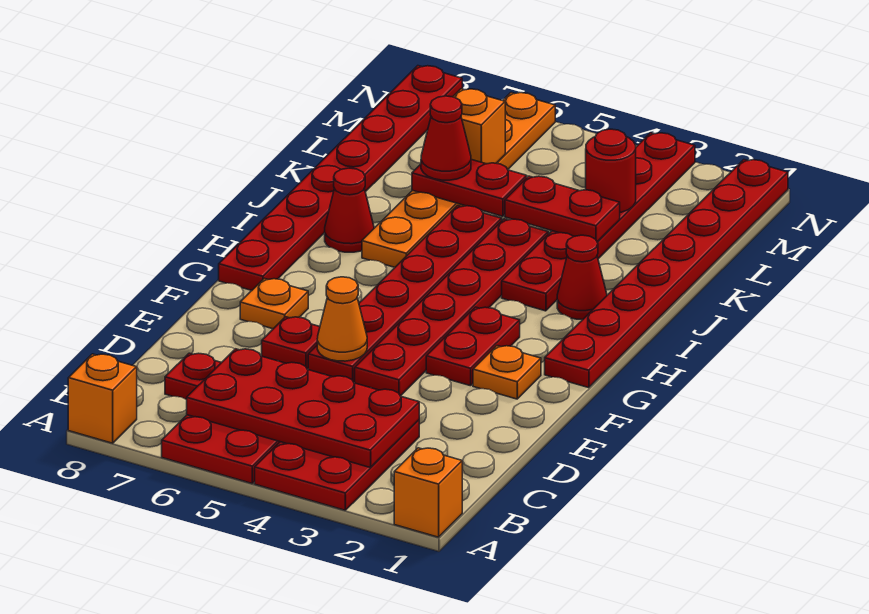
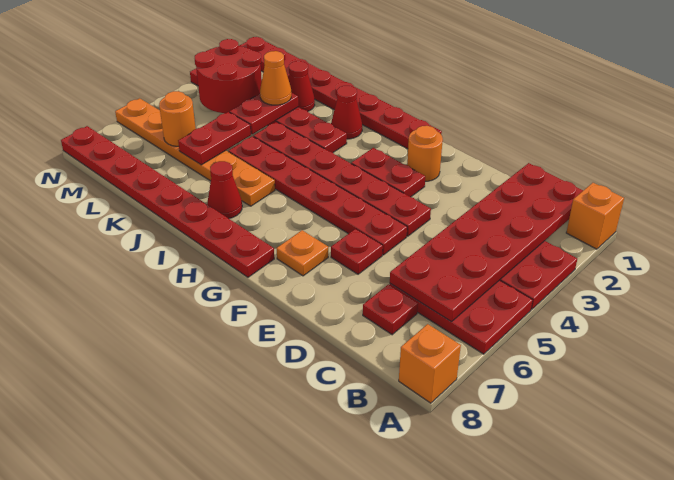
red 2x4 plate [187,349,419,468] -> red 2x6 plate [390,163,583,322]
orange 1x1 cone [317,277,367,361] -> orange 1x1 cone moved to [260,51,291,105]
orange 1x1 plate [473,346,541,399] -> orange 1x1 round brick [407,126,443,181]
red 1x1 cone [421,96,471,180] -> red 1x1 cone moved to [288,61,315,111]
red 1x1 round brick [586,129,636,212] -> red 2x2 round brick [195,39,262,113]
orange 1x1 brick [453,89,505,164] -> orange 1x1 round brick [159,91,196,146]

